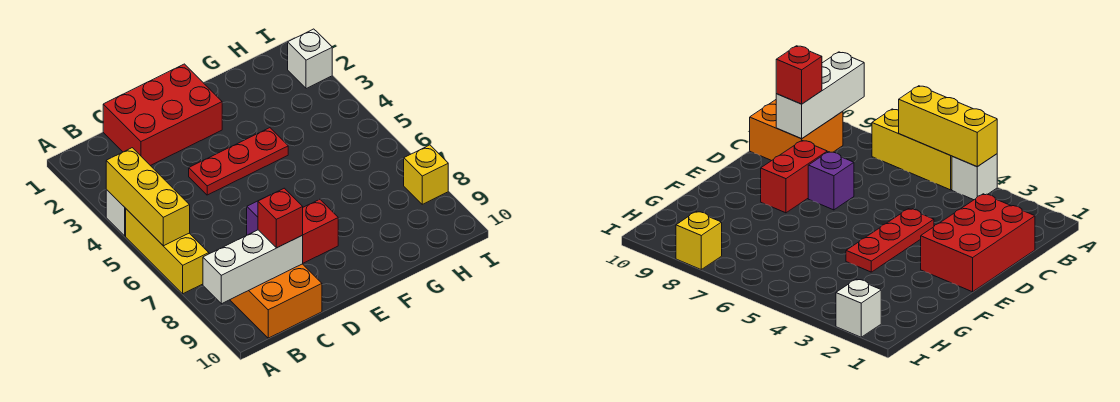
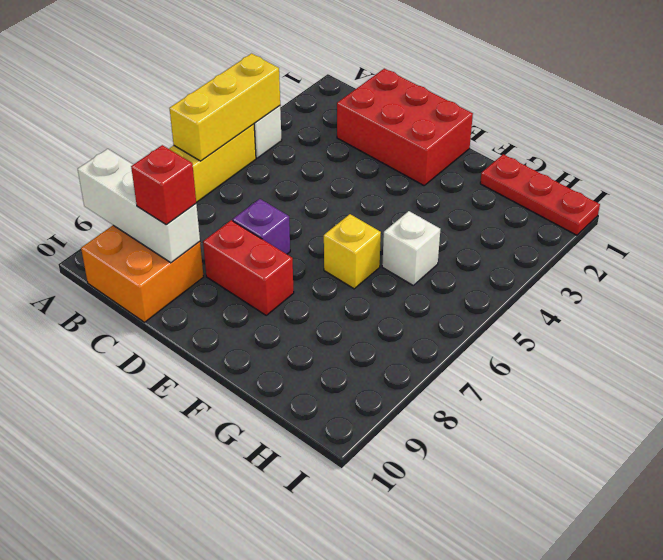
red 1x3 plate [189,128,288,195] -> red 1x3 plate moved to [480,154,600,235]
white 1x1 brick [288,29,332,89] -> white 1x1 brick moved to [382,211,440,285]
yellow 1x1 brick [404,145,448,204] -> yellow 1x1 brick moved to [324,214,381,289]

